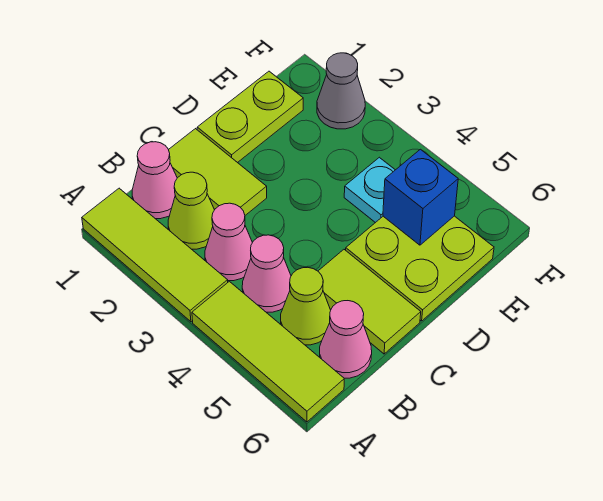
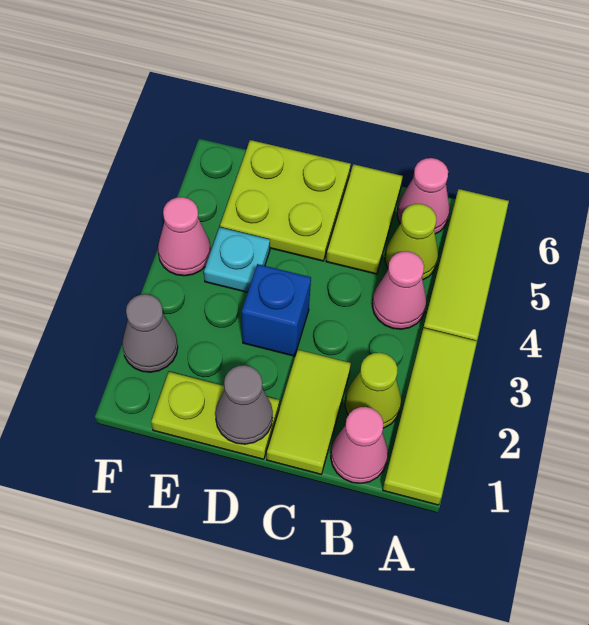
pink 1x1 cone [205,203,252,281] -> pink 1x1 cone moved to [158,197,211,276]
none -> grey 1x1 cone [215,365,273,444]
blue 1x1 brick [383,149,458,245] -> blue 1x1 brick moved to [242,264,311,356]

